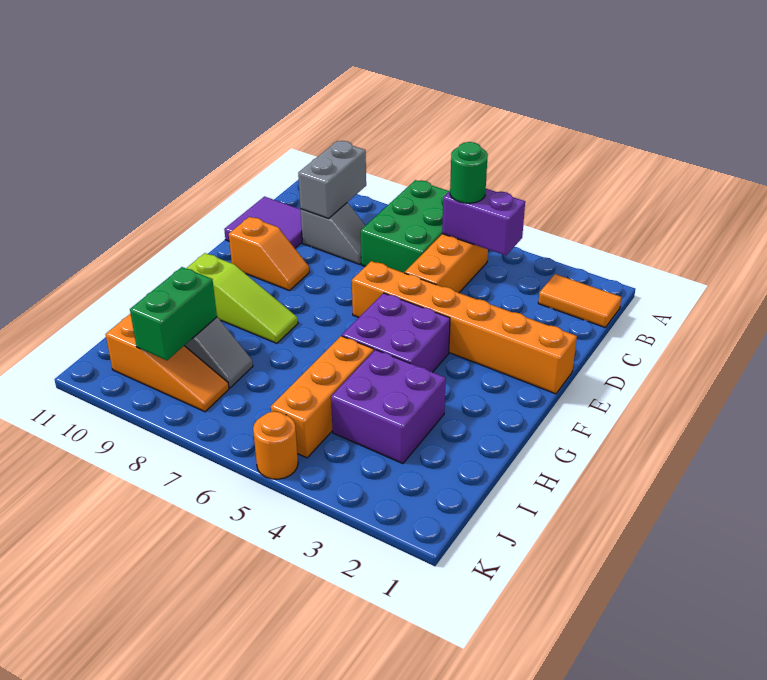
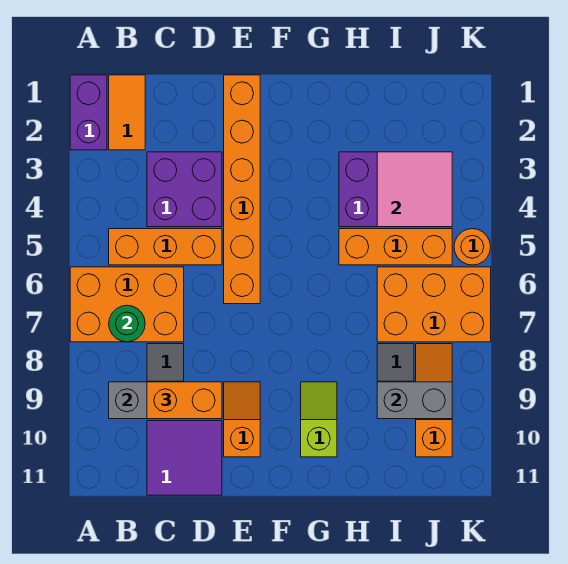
green 2x3 brick [361,180,449,273] -> orange 2x3 brick [70,267,184,342]
purple 1x2 brick [442,189,525,255] -> purple 1x2 brick moved to [70,75,107,150]
green 1x1 round brick [450,142,488,203] -> green 1x1 round brick moved to [109,305,145,342]
none -> orange 1x2 brick [147,382,222,419]
purple 2x2 brick [342,293,450,372] -> purple 2x2 brick moved to [147,152,222,227]
lime 1x3 slope [186,253,298,343] -> lime 1x2 slope [301,382,337,457]
none -> pink 2x2 tile [377,152,452,227]
none -> orange 2x3 brick [377,267,491,342]
green 1x2 brick [130,267,217,360] -> grey 1x2 brick [377,382,452,419]

